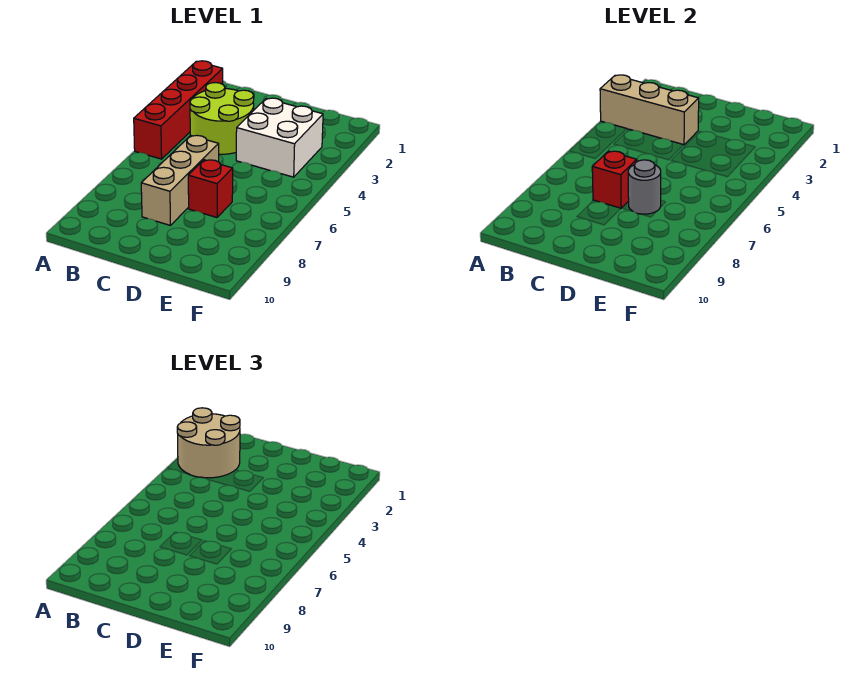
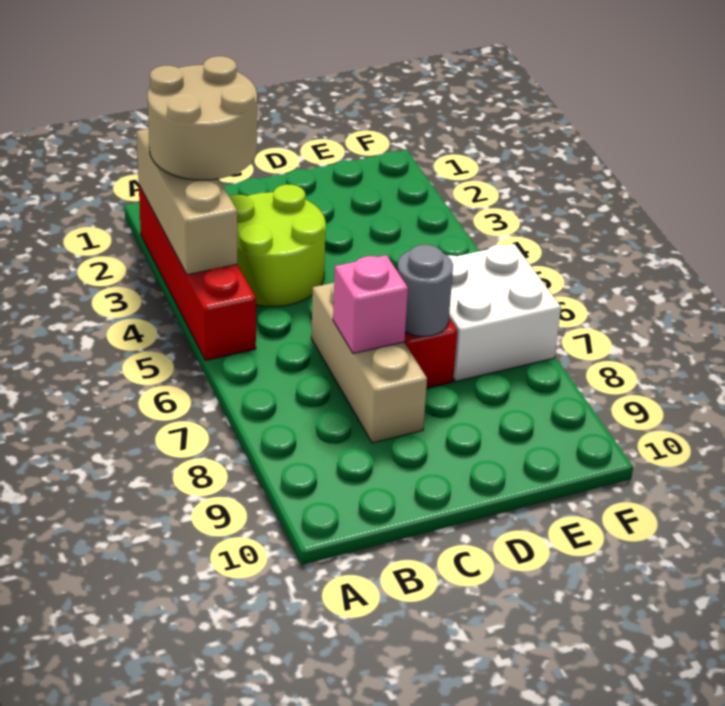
tan 1x3 brick [600,75,699,145] -> tan 1x3 brick turned to [136,129,237,275]
red 1x1 brick [592,151,637,209] -> pink 1x1 brick [333,255,408,354]
white 2x2 brick [236,98,323,177] -> white 2x2 brick moved to [448,244,561,381]

